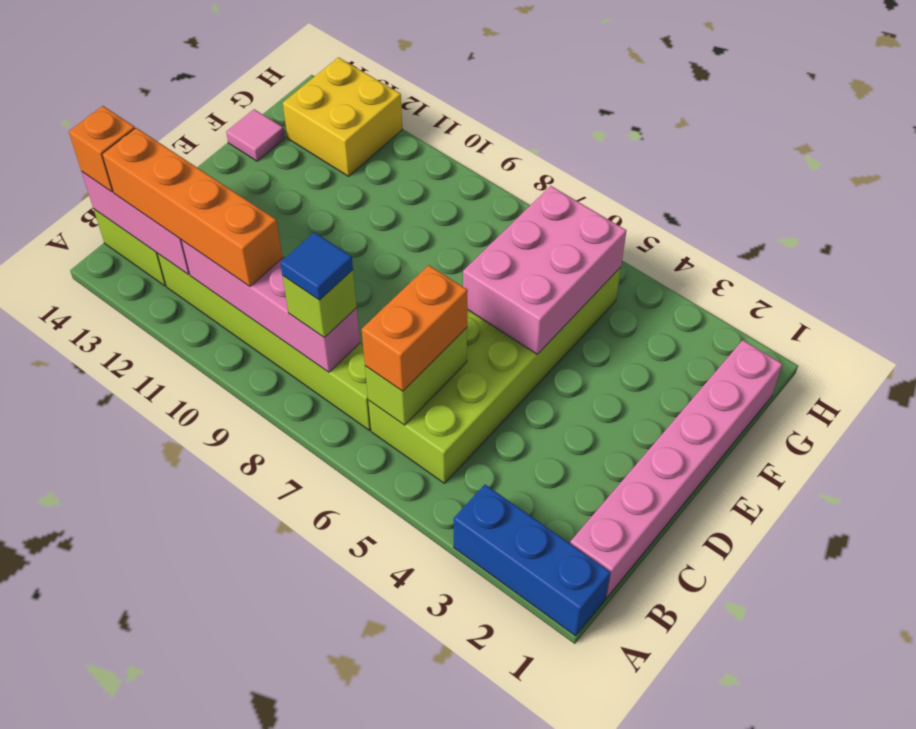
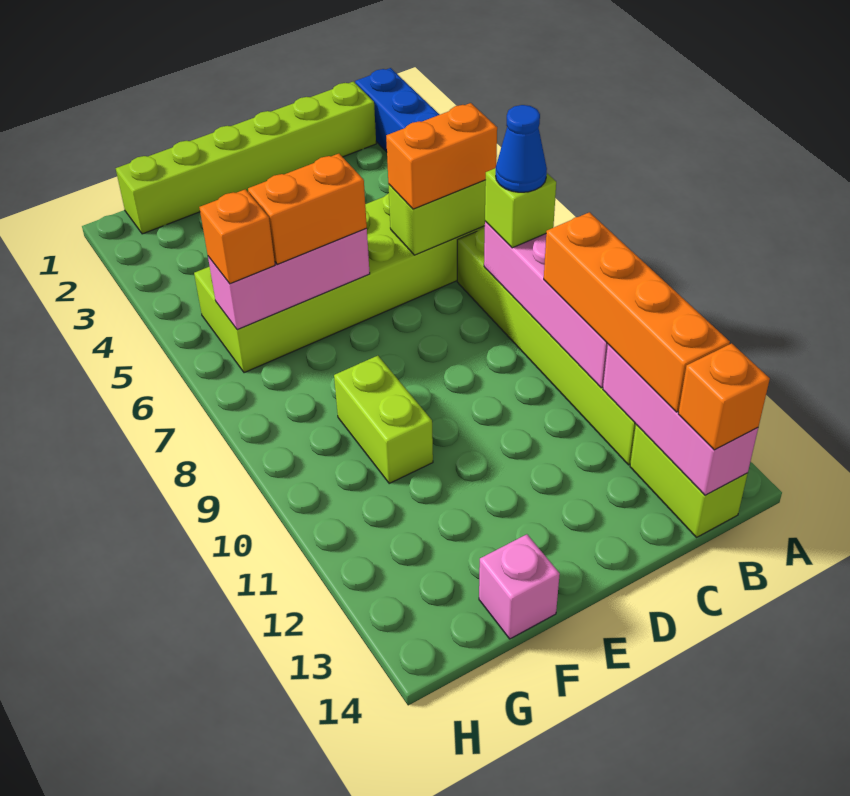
pink 1x6 brick [570,340,782,598] -> lime 1x6 brick [116,82,376,234]
blue 1x1 tile [280,232,353,300] -> blue 1x1 cone [496,105,547,192]
pink 2x3 brick [463,186,626,354] -> pink 1x3 brick [208,228,370,330]
none -> orange 1x2 brick [248,154,367,264]
none -> lime 1x2 brick [334,356,433,483]
pink 1x1 tile [226,109,285,161] -> pink 1x1 brick [479,534,560,639]
none -> orange 1x1 brick [199,189,275,284]
yellow 2x2 brick [283,57,402,176] -> none

